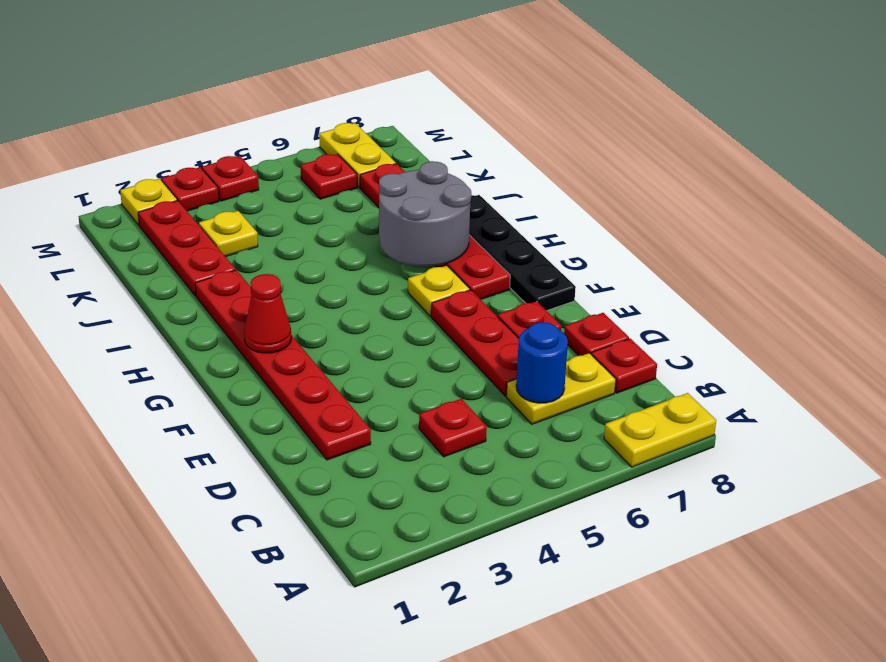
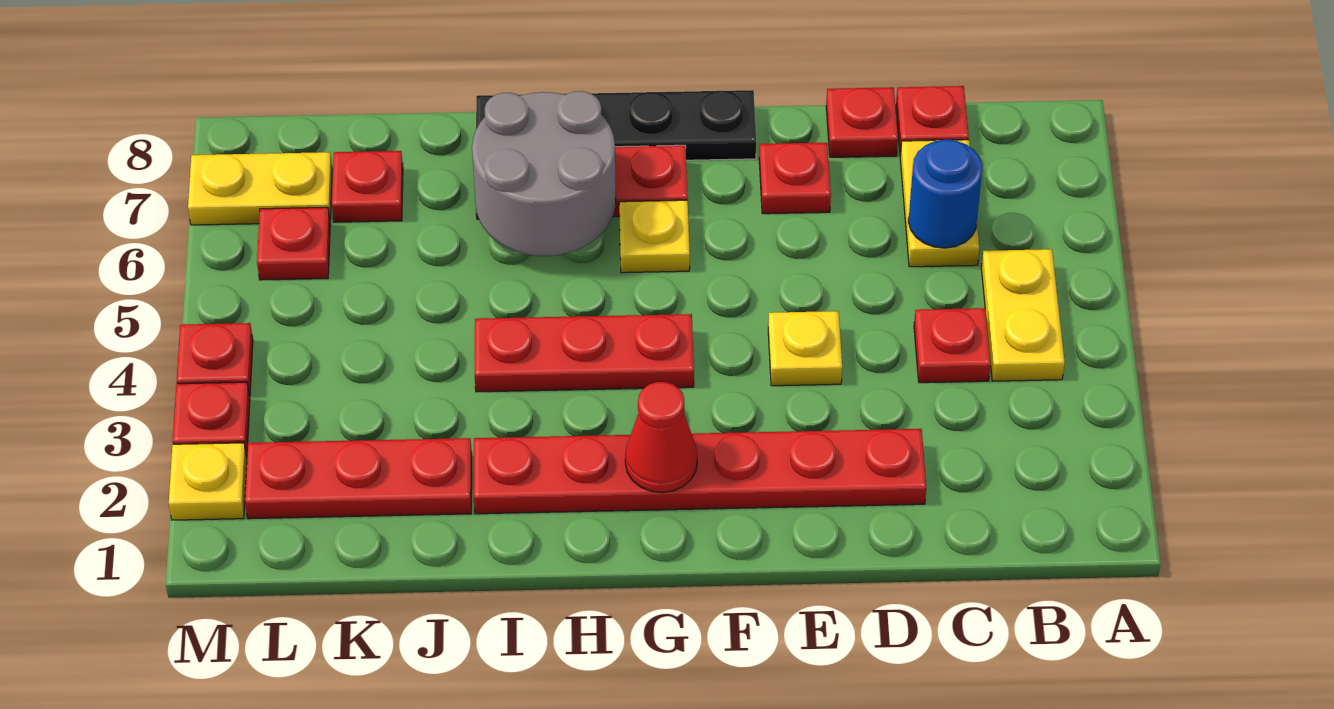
yellow 1x2 plate [604,393,716,467] -> yellow 1x2 plate moved to [981,249,1065,381]
red 1x3 plate [431,290,519,396] -> red 1x3 plate moved to [475,314,694,392]
yellow 1x1 plate [199,211,258,257] -> yellow 1x1 plate moved to [768,311,842,386]

